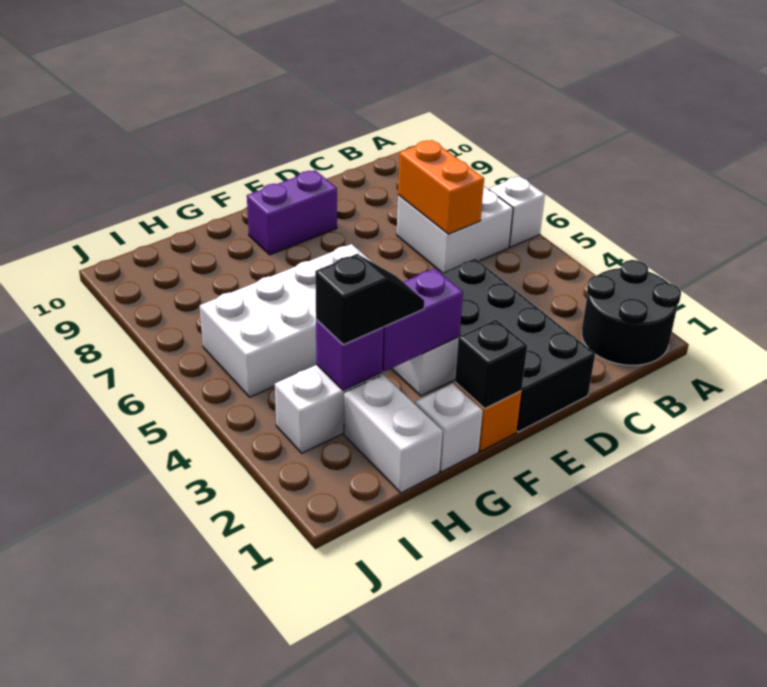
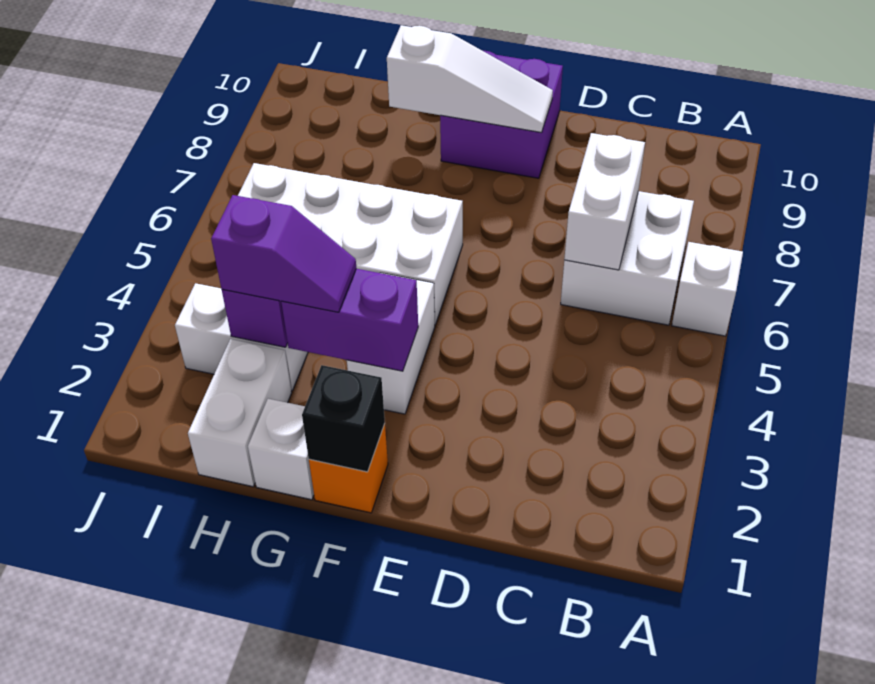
black 2x2 round brick [582,260,681,365] -> none
orange 1x2 brick [398,140,484,234] -> white 1x2 brick [564,133,645,270]
black 2x4 brick [441,258,595,432] -> none
purple 1x2 brick [247,170,337,255] -> purple 2x2 brick [440,51,563,178]
none -> white 1x3 slope [387,25,553,133]
black 1x2 slope [315,254,424,345] -> purple 1x2 slope [211,195,356,312]

